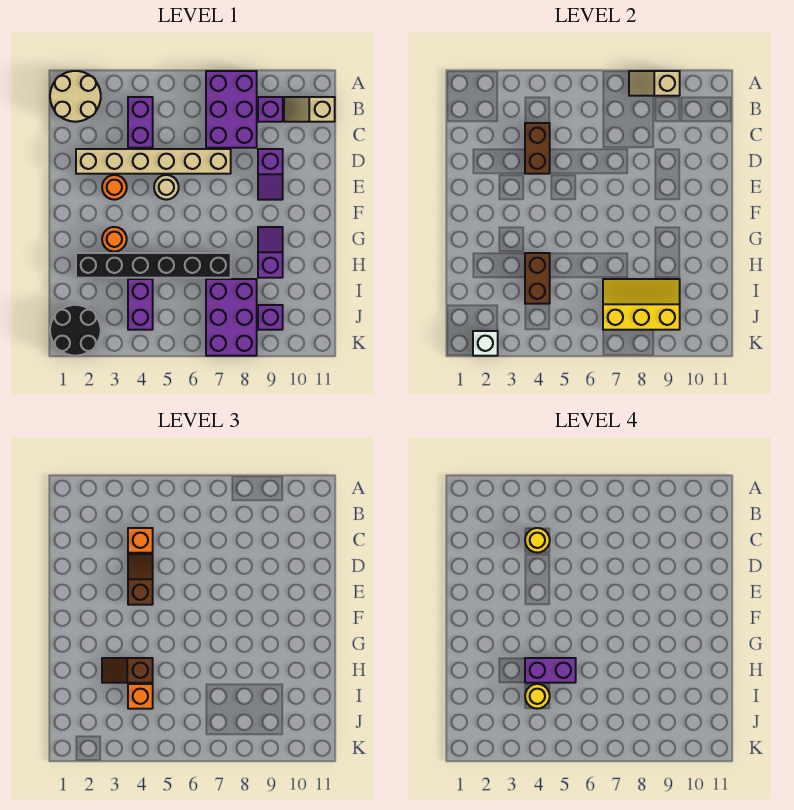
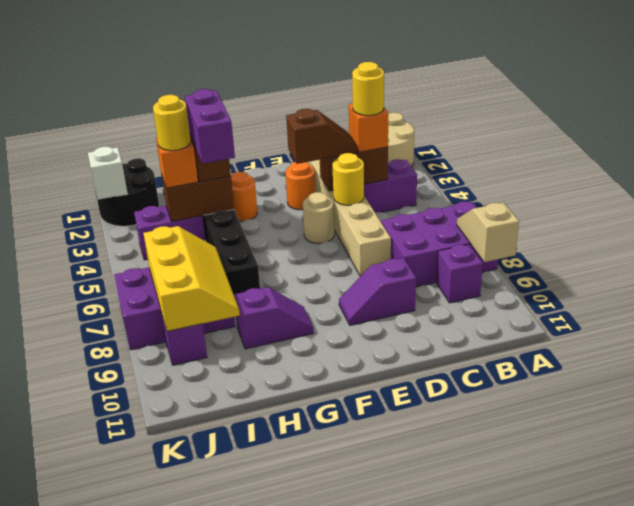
tan 1x2 slope [284,97,335,122] -> none
none -> yellow 1x1 round brick [333,153,364,205]

